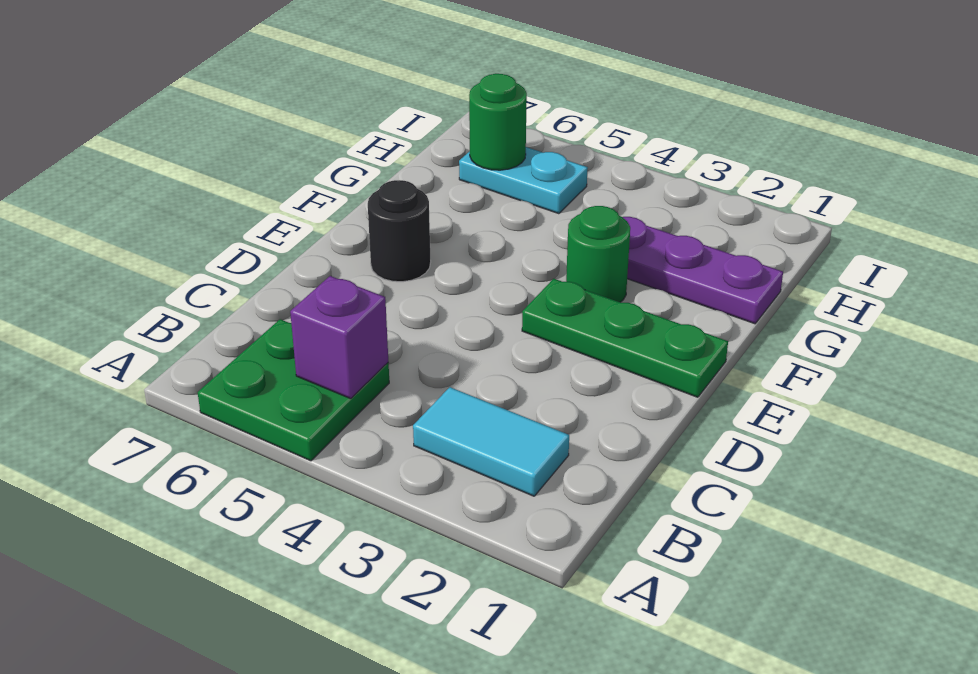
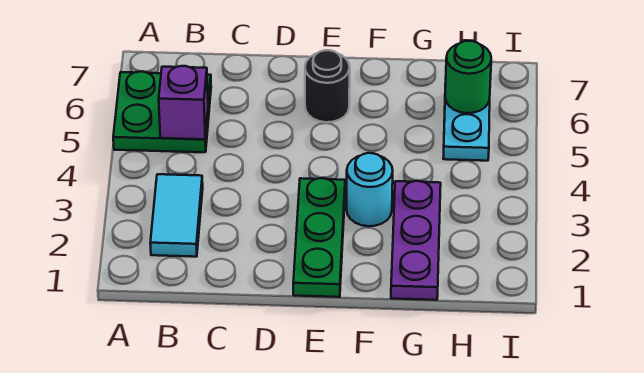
green 1x1 round brick [566,206,630,302] -> cyan 1x1 round brick [347,153,393,226]

